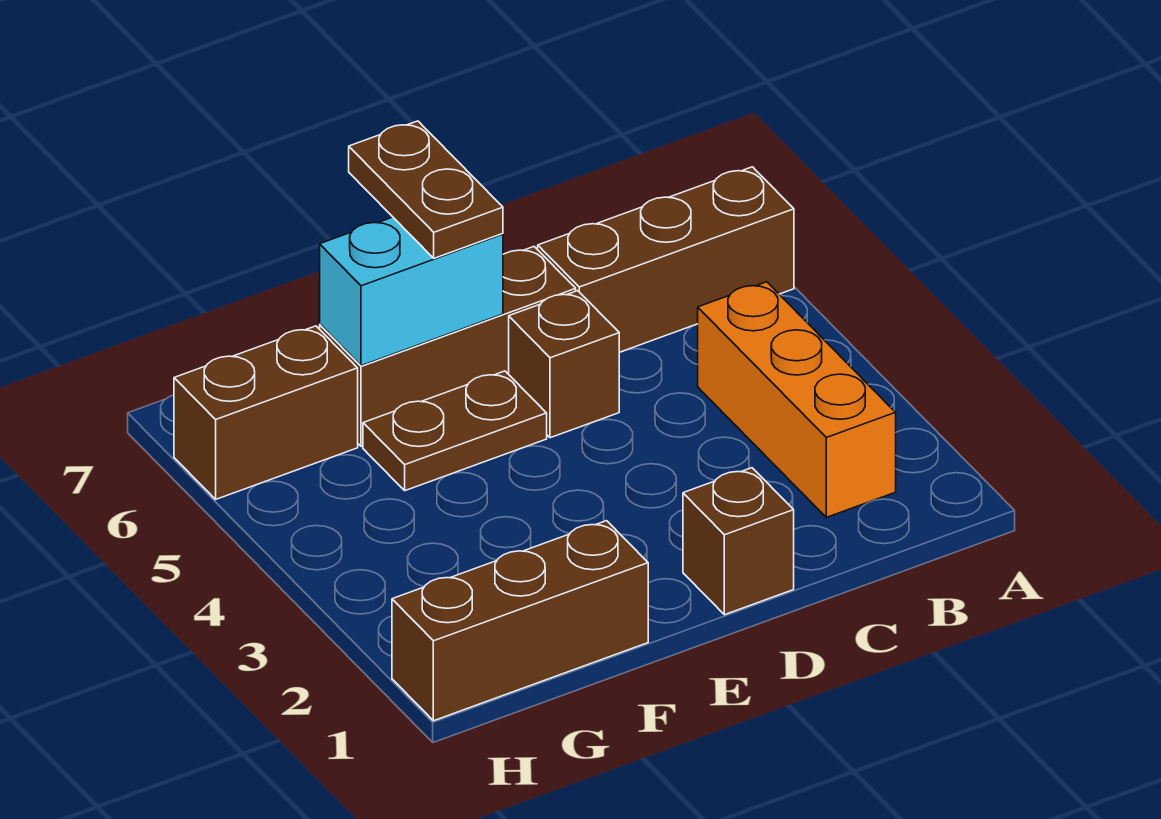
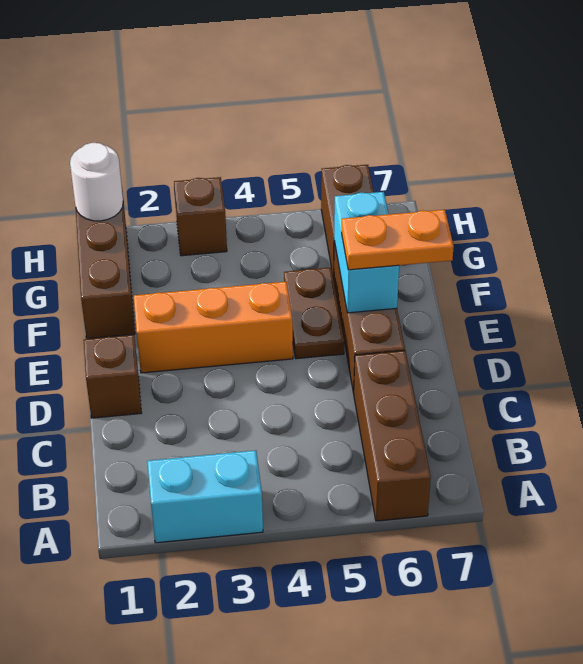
none -> cyan 1x2 brick [147,450,263,543]
orange 1x3 brick [698,282,896,517] -> orange 1x3 brick moved to [134,282,293,373]
brown 1x1 brick [509,291,619,438] -> brown 1x1 brick moved to [174,177,227,256]
brown 1x2 plate [349,121,503,258] -> orange 1x2 plate [342,210,454,270]
none -> white 1x1 round brick [70,143,123,221]

